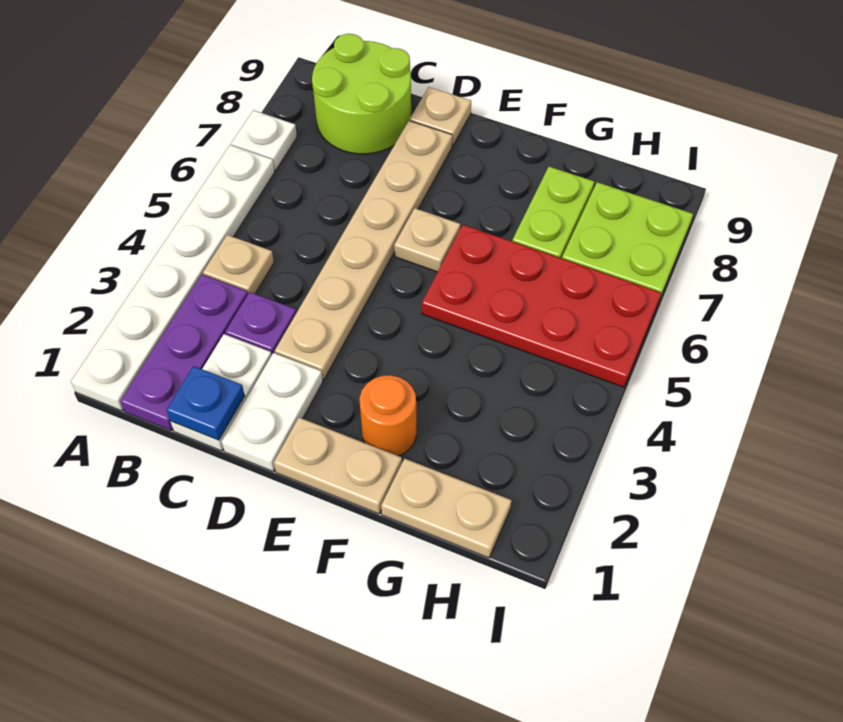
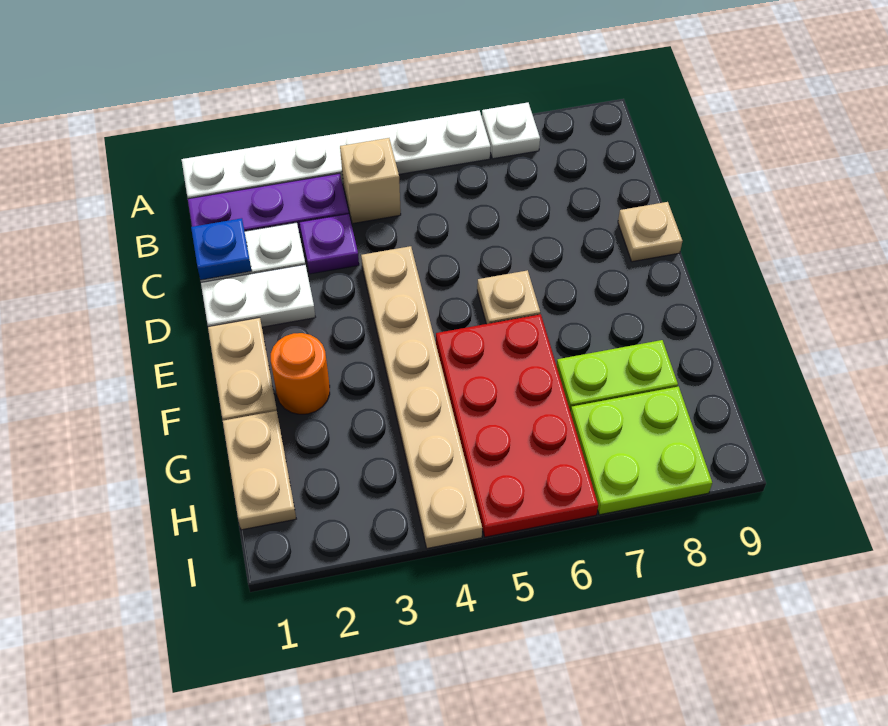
tan 1x1 plate [203,235,274,294] -> tan 1x1 brick [340,138,401,224]
lime 2x2 round brick [312,34,411,154] -> none
tan 1x6 plate [275,121,452,380] -> tan 1x6 plate turned to [361,246,482,548]

